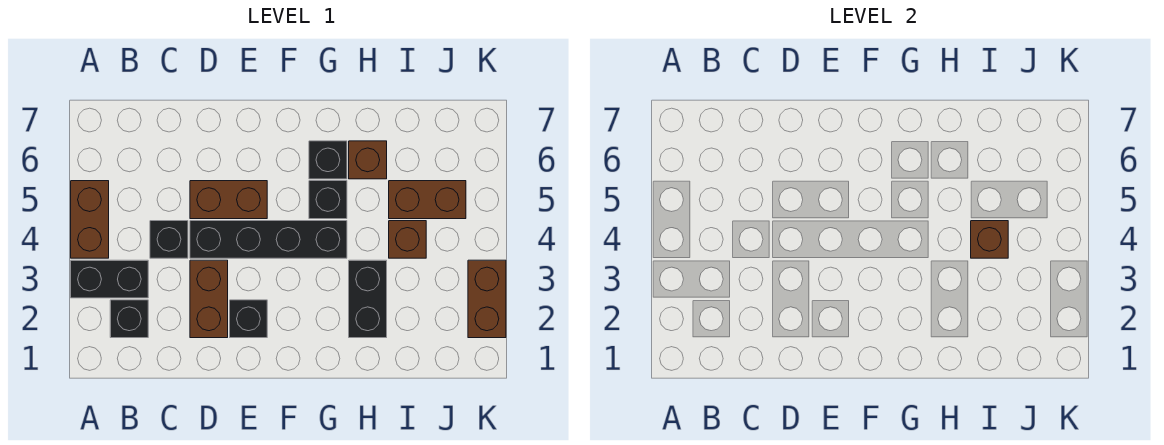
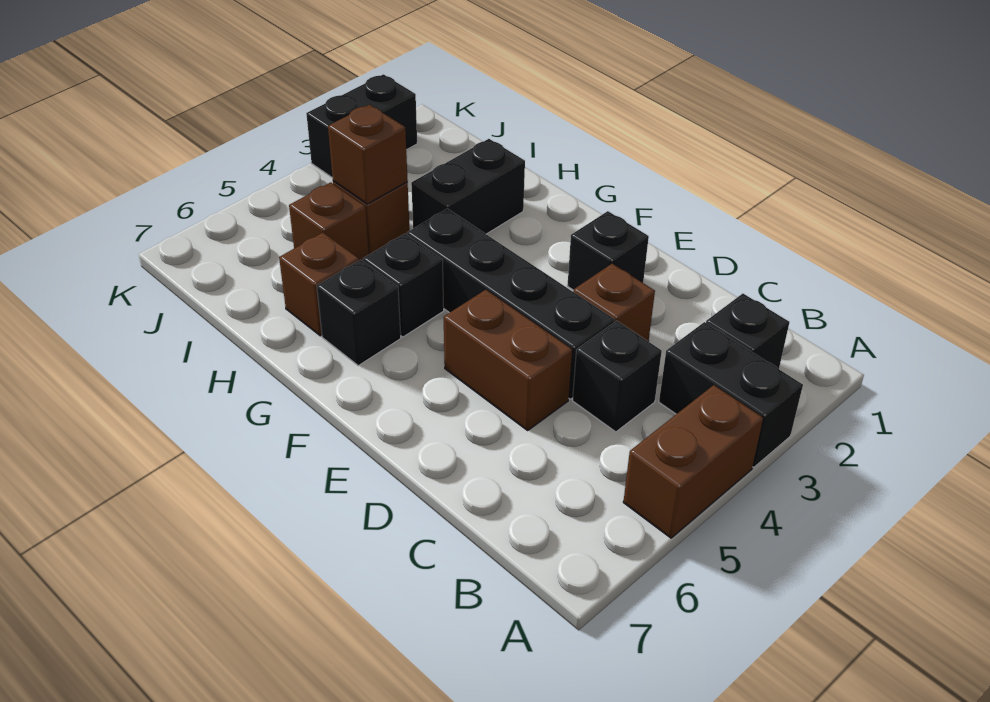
brown 1x2 brick [190,260,228,338] -> brown 1x1 brick [573,264,655,342]
brown 1x2 brick [389,181,466,219] -> brown 1x1 brick [289,182,369,261]
brown 1x2 brick [468,260,506,338] -> black 1x2 brick [306,74,417,178]

